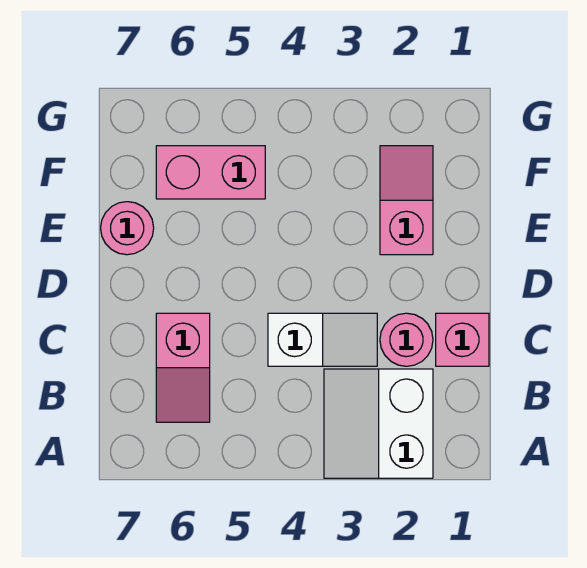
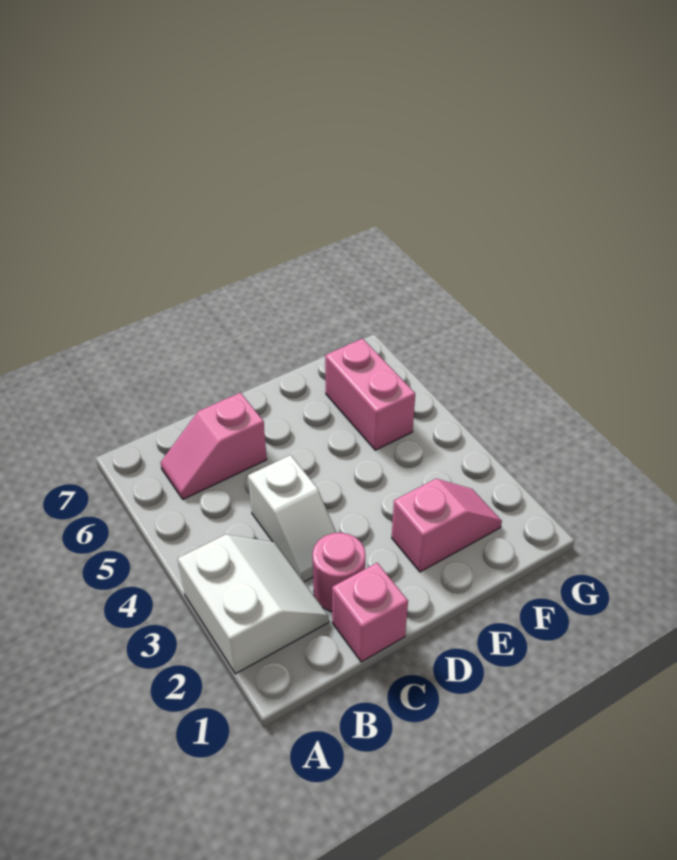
white 2x2 slope [324,369,433,478] -> white 2x2 slope turned to [178,534,329,674]
pink 1x1 round brick [101,202,154,255] -> none

